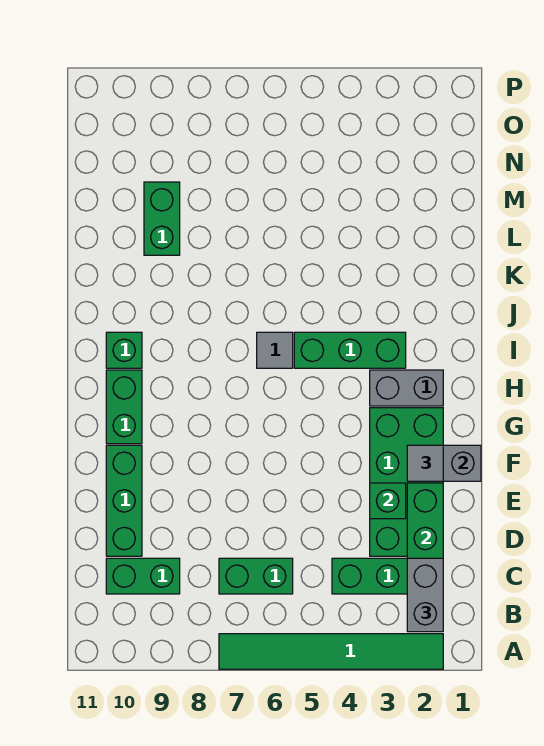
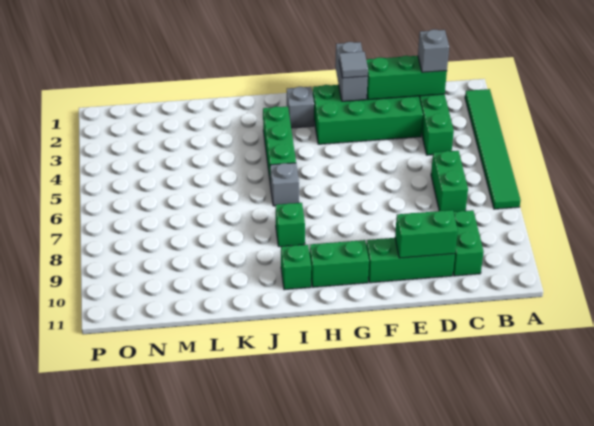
grey 1x2 brick [407,558,443,632] -> grey 1x1 brick [418,29,449,72]
green 1x1 brick [370,483,406,519] -> green 1x1 brick moved to [275,203,305,247]
grey 1x2 brick [370,370,443,406] -> grey 1x1 brick [287,87,314,128]
grey 1x1 tile [257,332,293,368] -> grey 1x1 brick [270,163,299,206]
green 1x2 brick [144,182,180,255] -> green 1x2 brick moved to [395,210,458,258]

